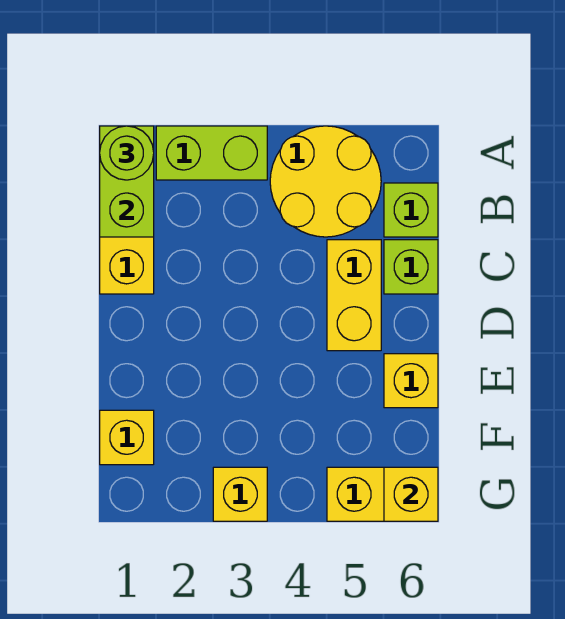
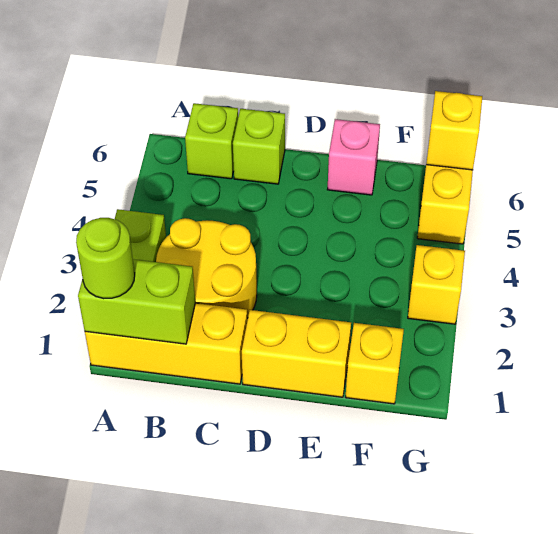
yellow 2x2 round brick [270,126,381,237] -> yellow 2x2 round brick moved to [156,218,257,318]
yellow 1x2 brick [327,240,381,351] -> yellow 1x2 brick moved to [242,310,351,397]
yellow 1x1 brick [384,354,438,408] -> pink 1x1 brick [327,119,380,195]

